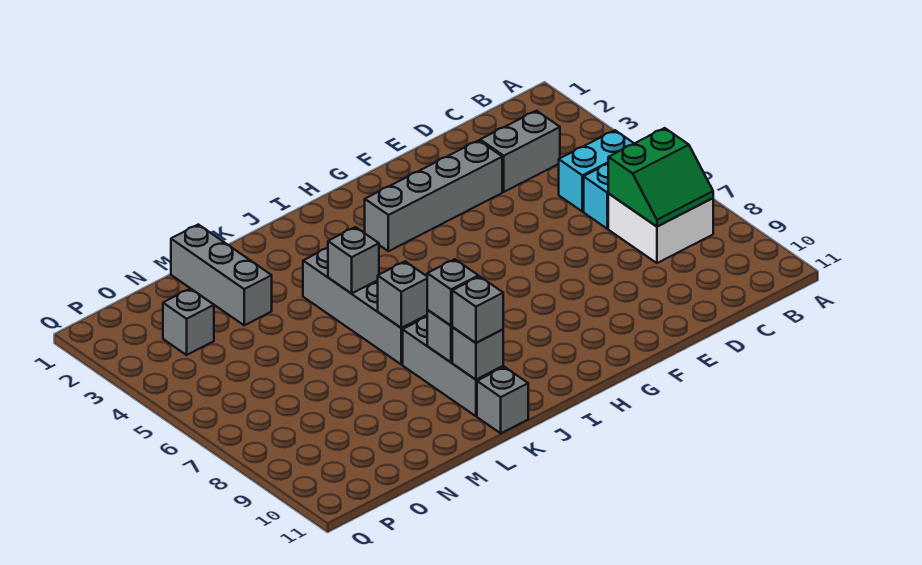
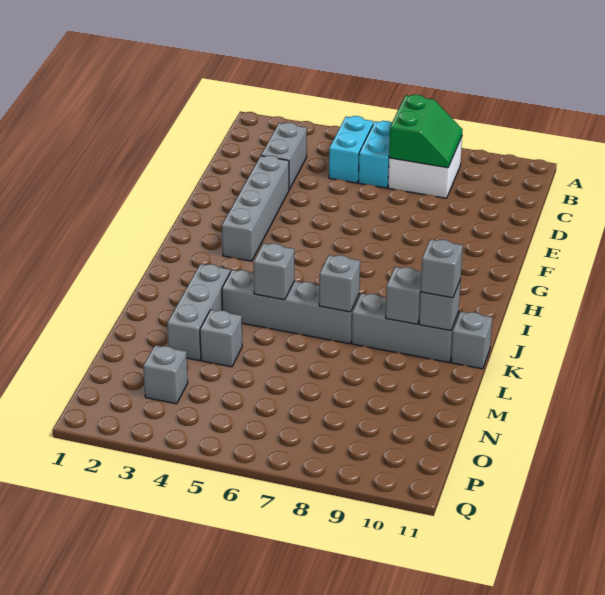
grey 1x1 brick [427,259,478,326] -> grey 1x1 brick moved to [200,310,242,367]
grey 1x3 brick [171,224,272,325] -> grey 1x3 brick turned to [167,264,230,360]

